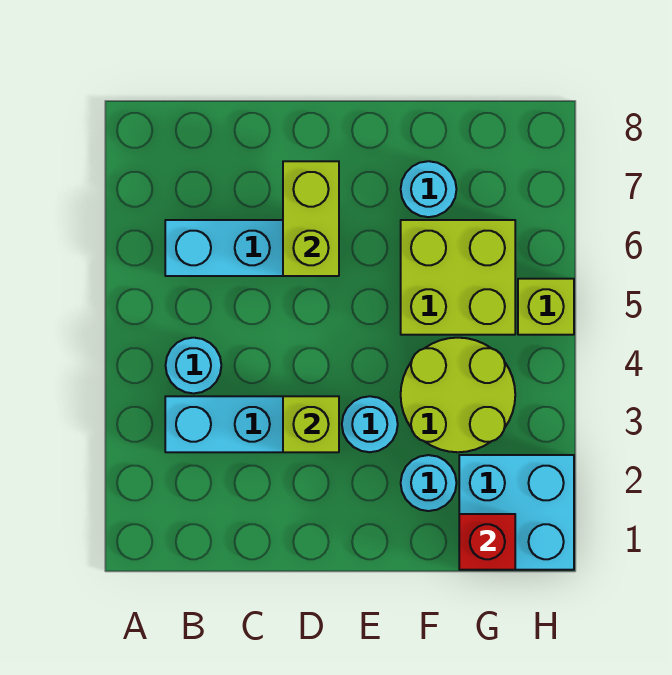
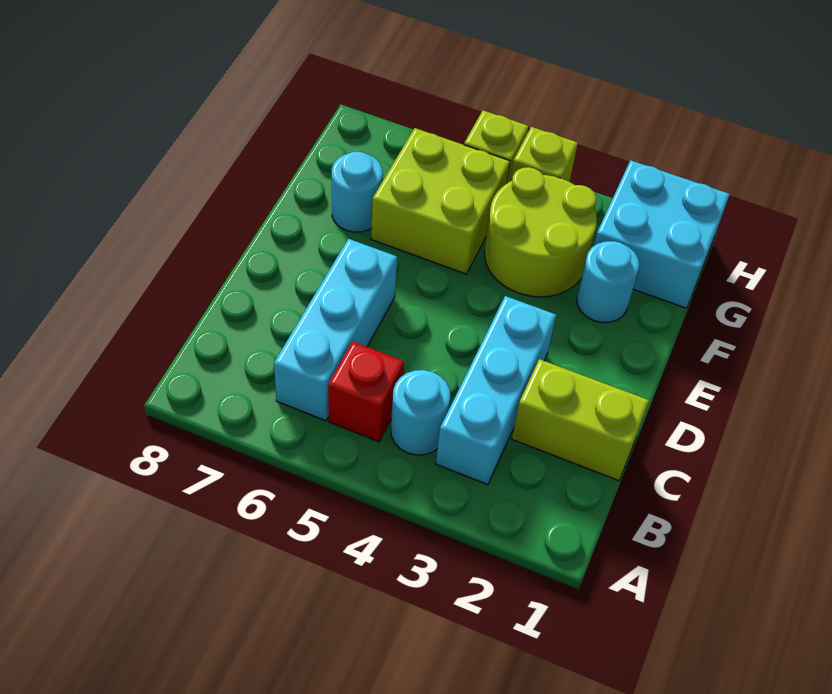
lime 1x1 brick [283,396,339,452] -> lime 1x1 brick moved to [510,127,578,182]
lime 1x2 brick [283,161,339,276] -> lime 1x2 brick moved to [512,359,649,481]
cyan 1x1 round brick [342,396,398,452] -> none
red 1x1 brick [459,514,515,570] -> red 1x1 brick moved to [328,342,404,442]

